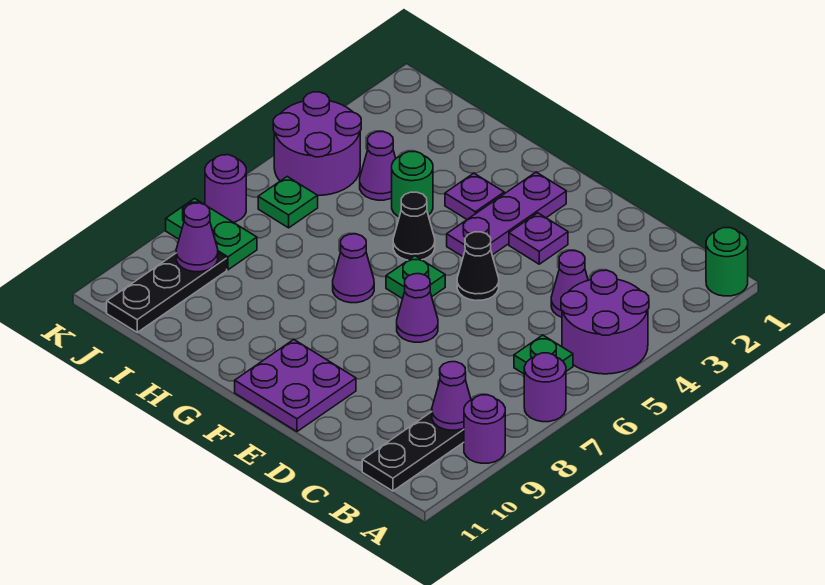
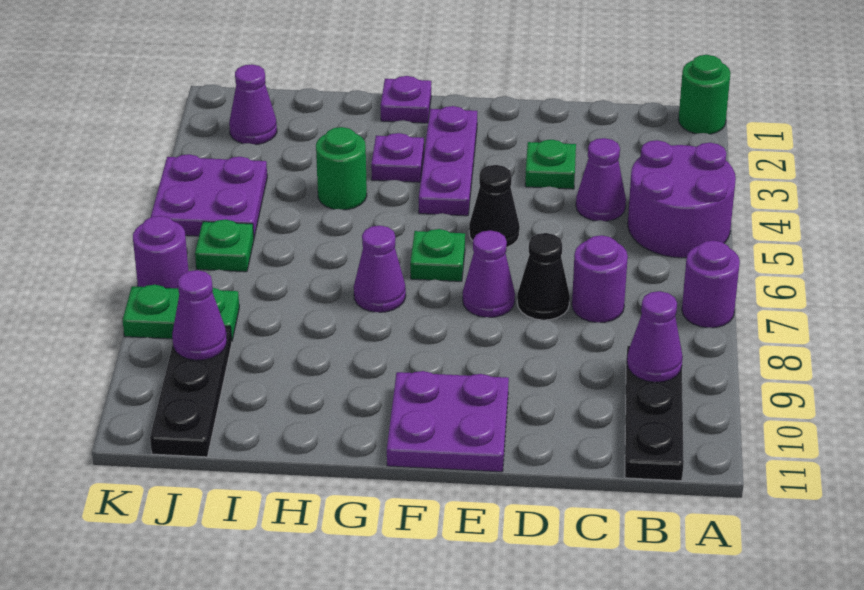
purple 1x1 round brick [464,395,505,463] -> purple 1x1 round brick moved to [572,235,628,323]
green 1x1 plate [514,335,573,374] -> green 1x1 plate moved to [525,140,576,189]
purple 1x1 plate [509,213,568,264] -> purple 1x1 plate moved to [381,76,431,123]
black 1x1 cone [393,192,435,260] -> black 1x1 cone moved to [517,233,570,320]
purple 1x1 cone [360,132,396,200] -> purple 1x1 cone moved to [229,64,277,145]
purple 2x2 round brick [273,92,361,196] -> purple 2x2 plate [151,154,267,237]

